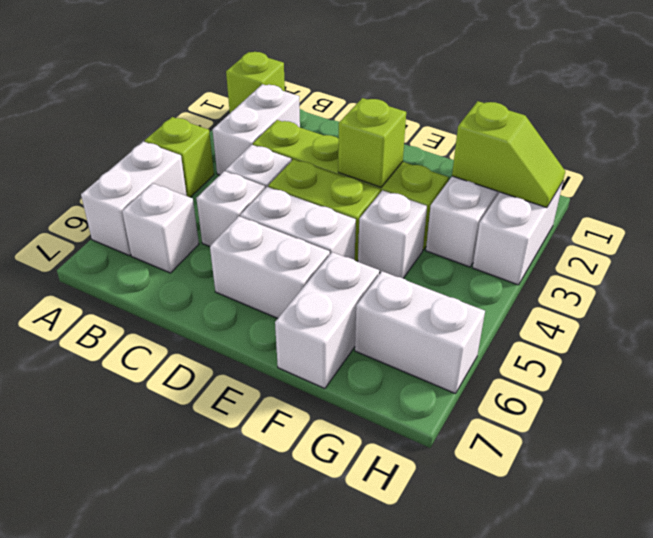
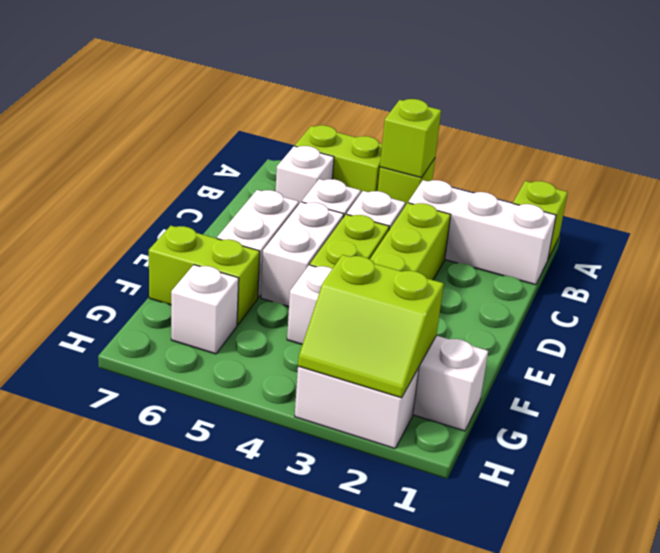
white 1x2 brick [81,141,187,256] -> lime 1x2 brick [295,125,382,193]
white 1x2 brick [213,84,300,175] -> white 1x3 brick [408,180,556,285]
lime 1x1 brick [338,98,406,187] -> lime 1x1 brick moved to [380,99,441,178]
white 1x2 brick [275,252,379,389] -> lime 1x2 brick [149,226,260,325]
lime 1x2 slope [452,101,565,208] -> lime 2x2 slope [298,255,444,398]
white 1x2 brick [355,271,485,394] -> white 1x1 brick [171,265,239,354]

